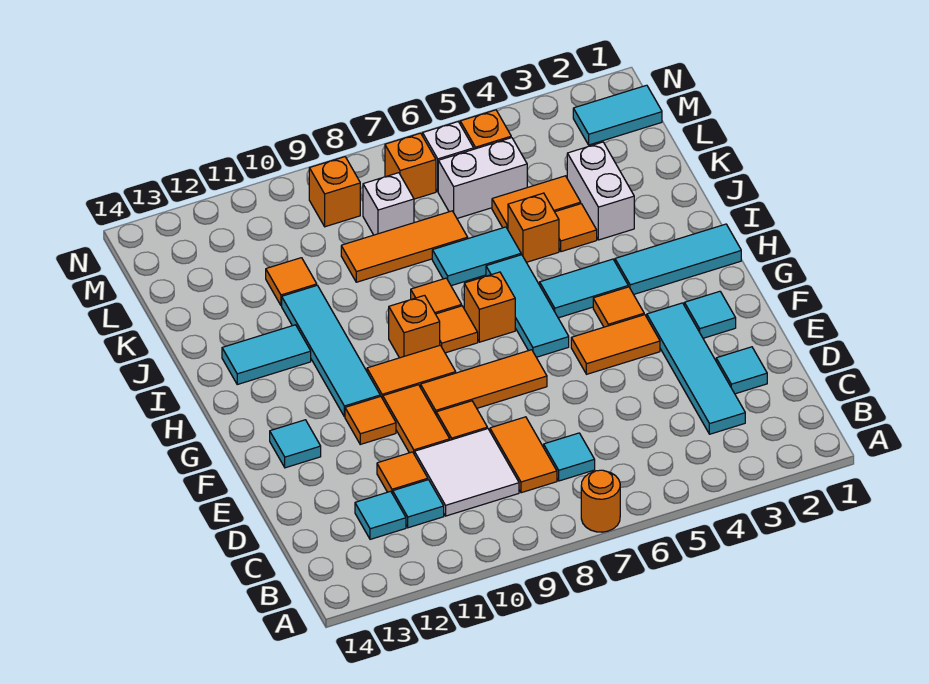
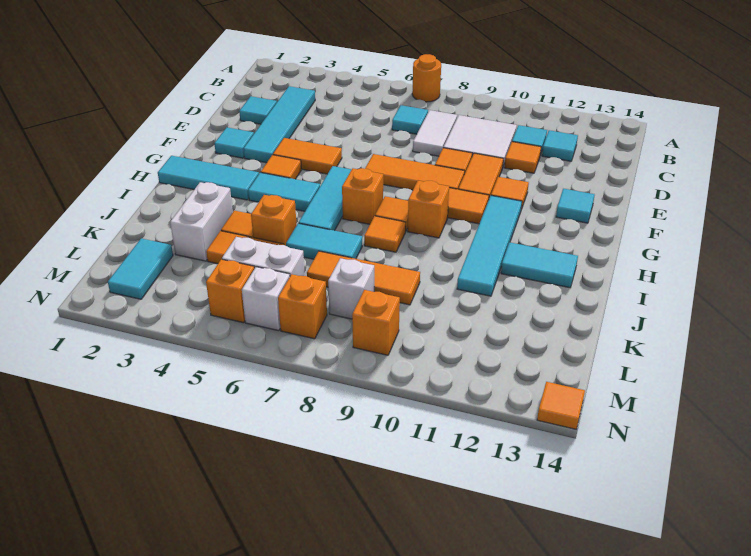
orange 1x2 tile [490,417,557,493] -> white 1x2 tile [413,110,457,156]
orange 1x1 tile [266,258,317,306] -> orange 1x1 tile moved to [537,382,585,429]
cyan 1x2 tile [573,85,662,145] -> cyan 1x2 tile turned to [108,238,173,299]

